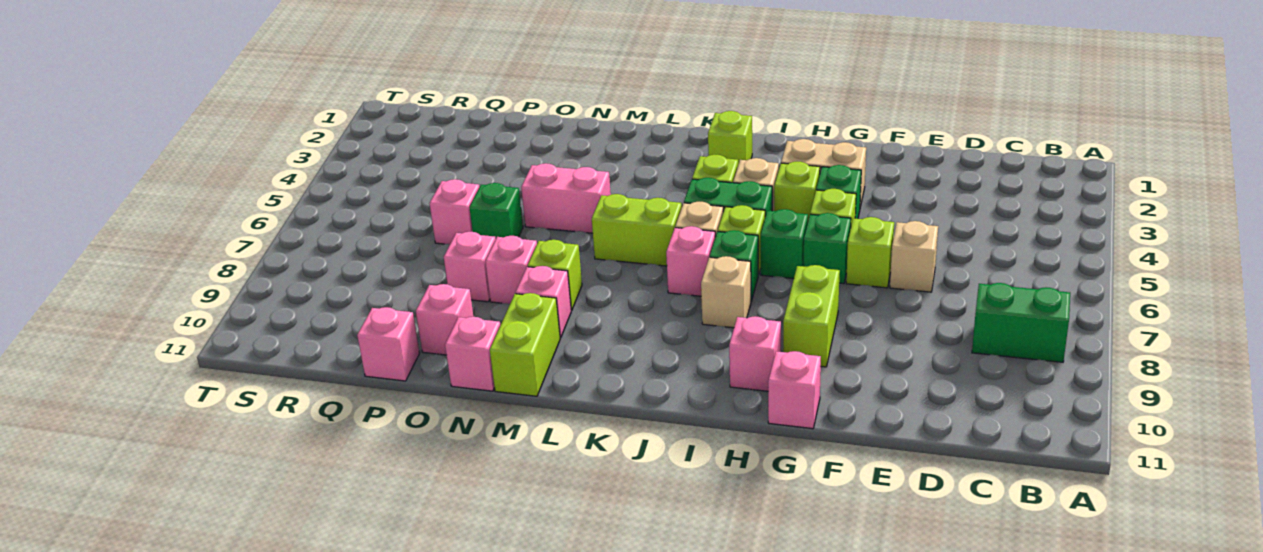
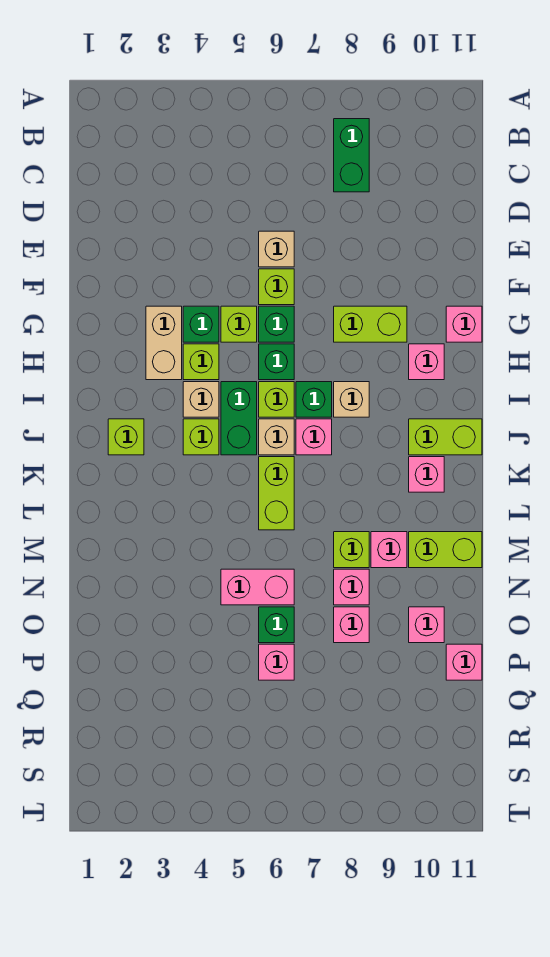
none -> lime 1x2 brick [409,419,482,455]
pink 1x2 brick [521,163,611,233] -> pink 1x2 brick turned to [221,569,294,605]
pink 1x1 brick [445,316,500,391] -> pink 1x1 brick moved to [409,457,444,492]

